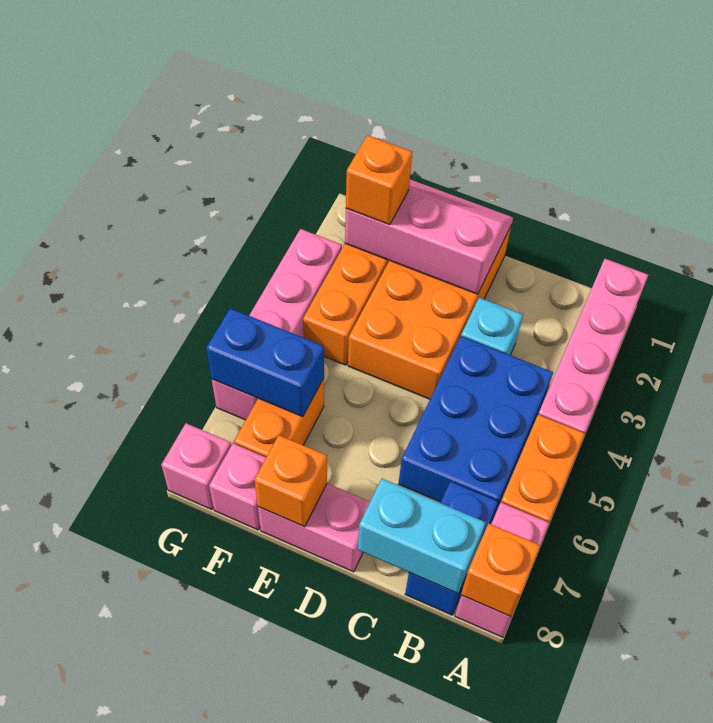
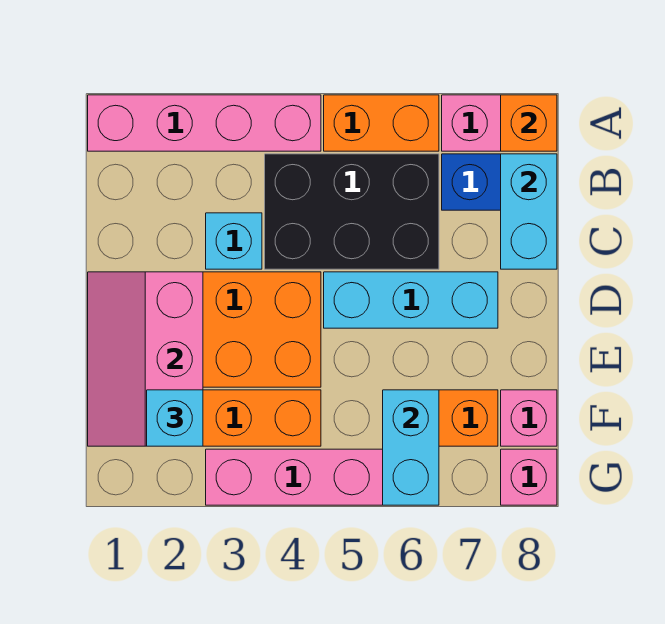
blue 2x3 brick [399,336,553,521] -> black 2x3 brick [265,154,439,269]
none -> cyan 1x3 brick [324,272,498,328]
pink 1x2 brick [258,484,370,572] -> none
orange 1x1 brick [254,435,327,527] -> none
orange 1x1 brick [346,135,412,225] -> cyan 1x1 brick [147,390,203,446]
blue 1x2 brick [206,308,324,417] -> cyan 1x2 brick [383,390,439,505]

